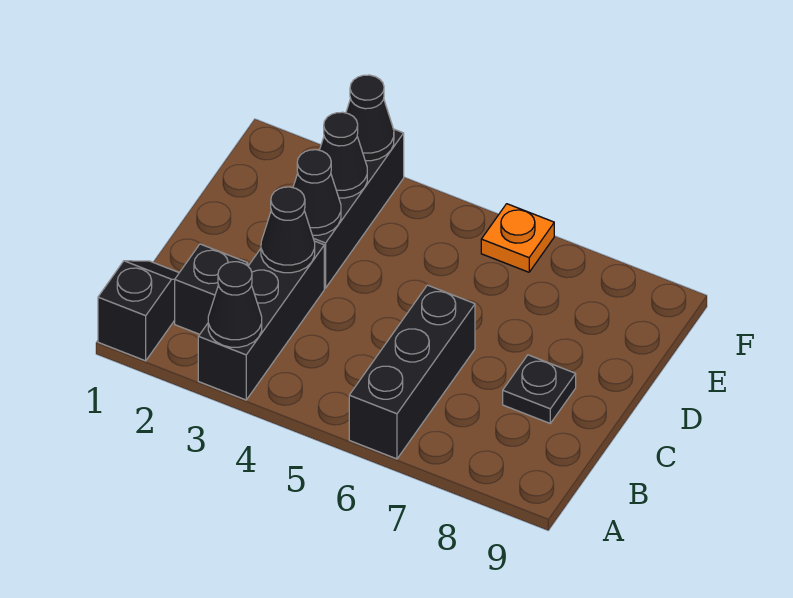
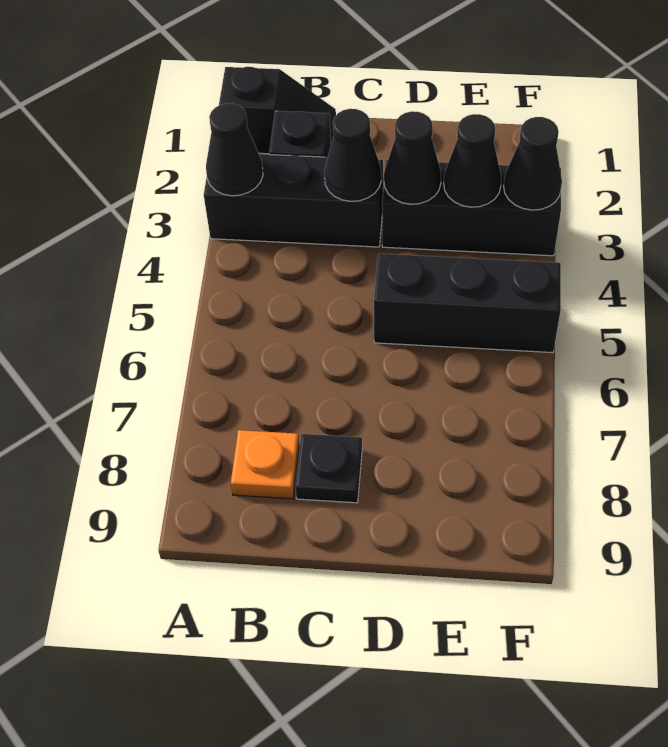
black 1x3 brick [349,285,475,459] -> black 1x3 brick moved to [374,254,561,353]
orange 1x1 plate [481,204,554,272] -> orange 1x1 plate moved to [231,430,299,499]

